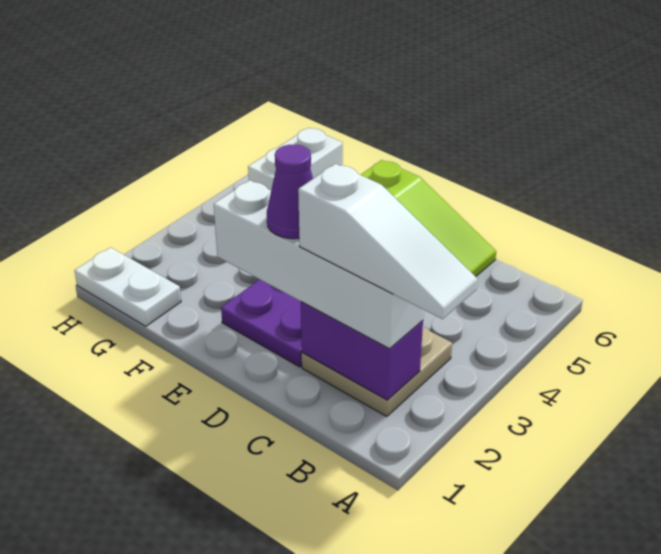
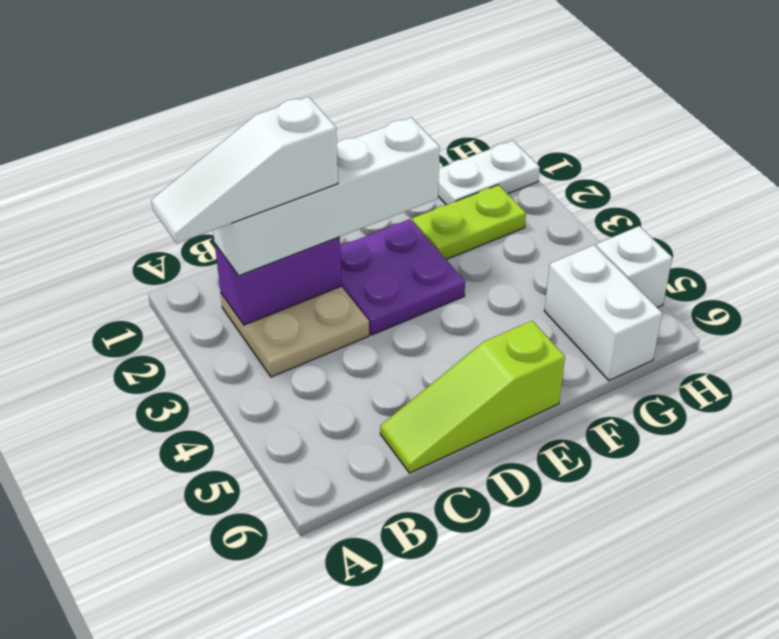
purple 1x1 cone [267,144,313,239] -> none
none -> lime 1x2 plate [412,185,526,260]
none -> white 1x1 brick [596,226,672,307]

